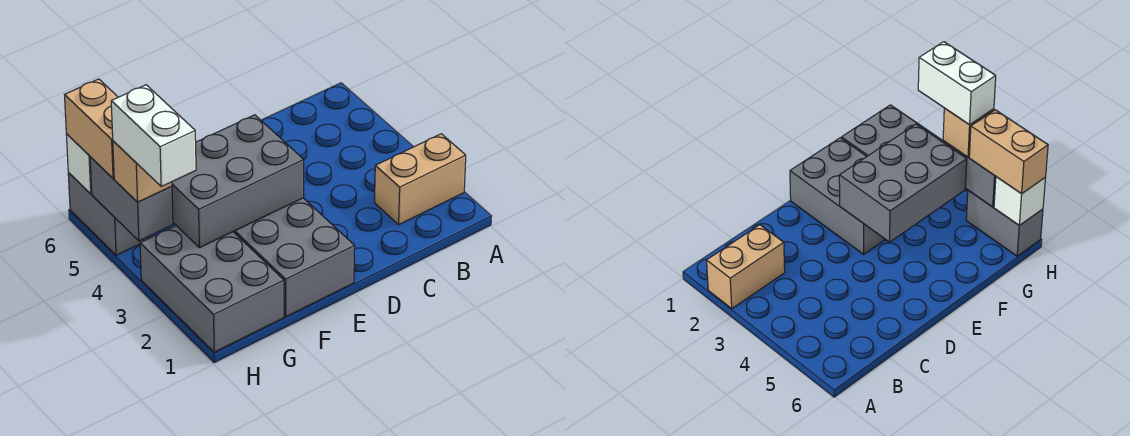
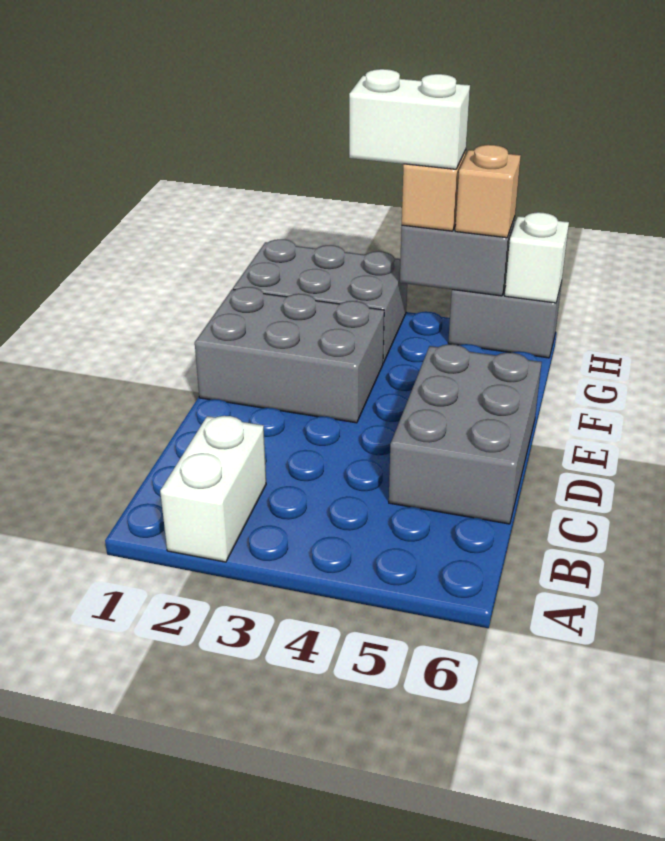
tan 1x2 brick [375,134,466,224] -> white 1x2 brick [160,416,266,562]
grey 2x3 brick [172,115,304,248] -> grey 2x3 brick moved to [389,344,542,524]
tan 1x2 brick [65,79,118,179] -> tan 1x1 brick [455,145,521,238]

